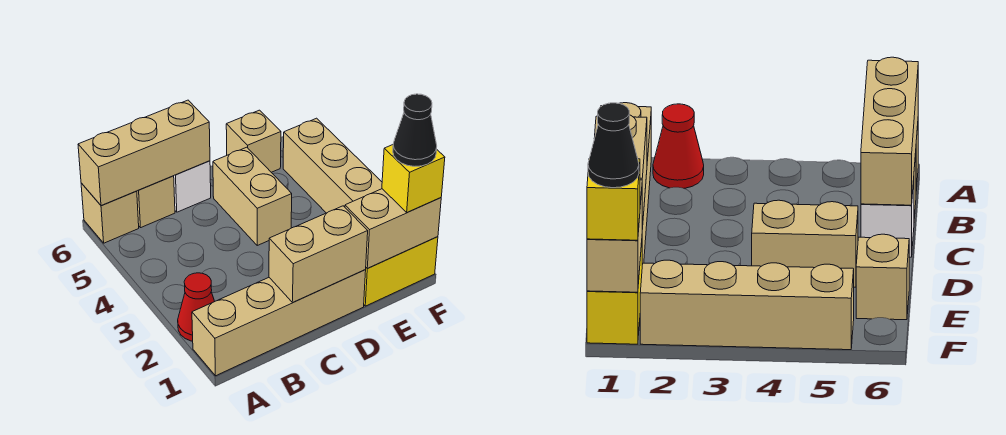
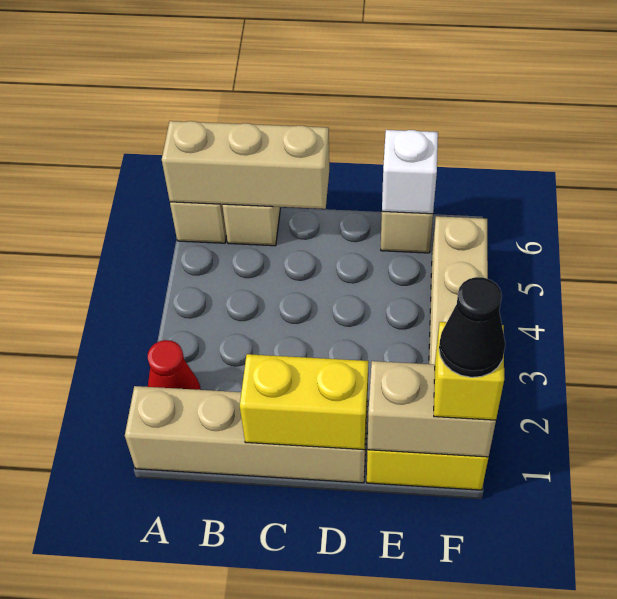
tan 1x2 brick [269,206,368,303] -> yellow 1x2 brick [240,354,369,450]
white 1x1 brick [174,161,211,212] -> white 1x1 brick moved to [382,130,438,214]
tan 1x2 brick [213,147,292,245] -> none

